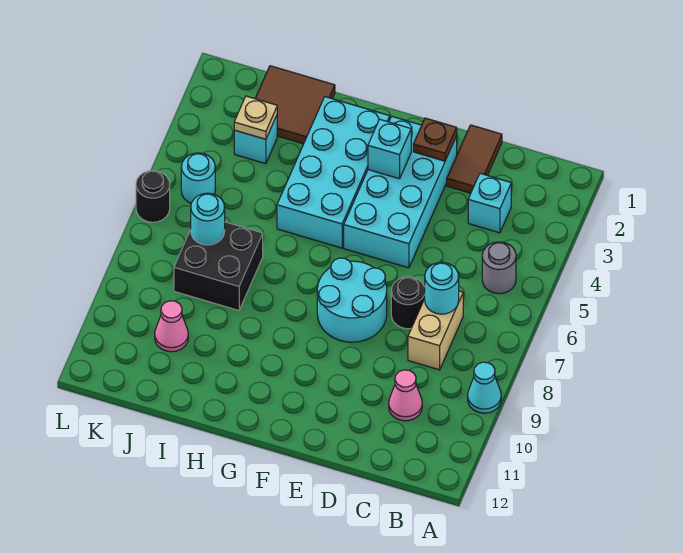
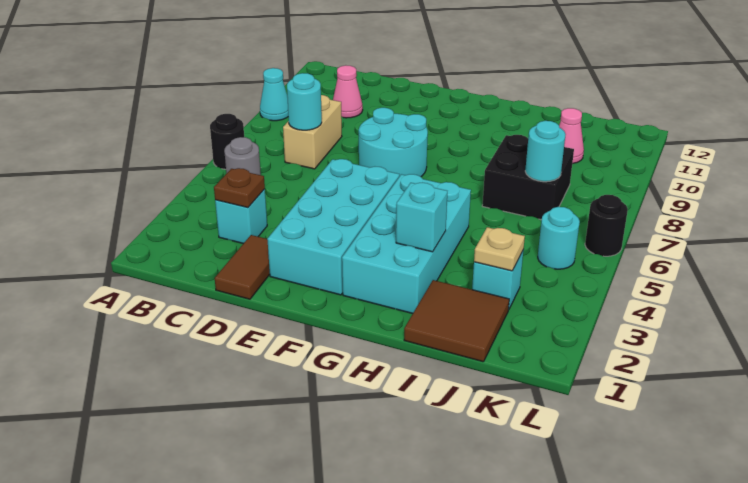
black 1x1 round brick [391,277,425,329] -> black 1x1 round brick moved to [210,114,244,169]
brown 1x1 plate [413,118,457,161] -> brown 1x1 plate moved to [214,168,265,208]
cyan 1x1 brick [368,119,411,179] -> cyan 1x1 brick moved to [396,183,447,252]

